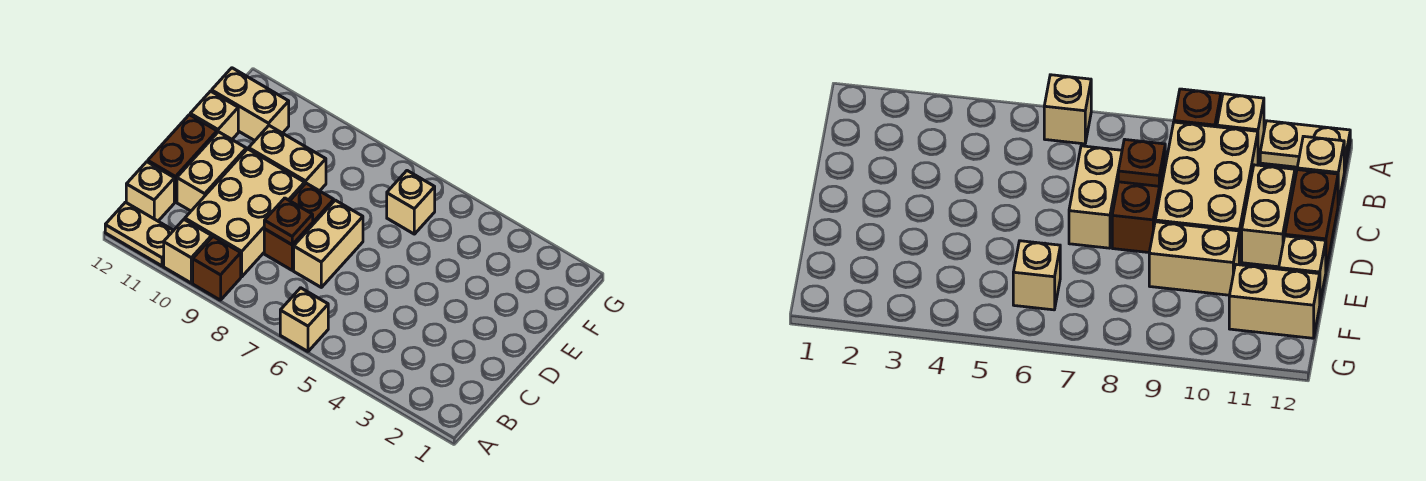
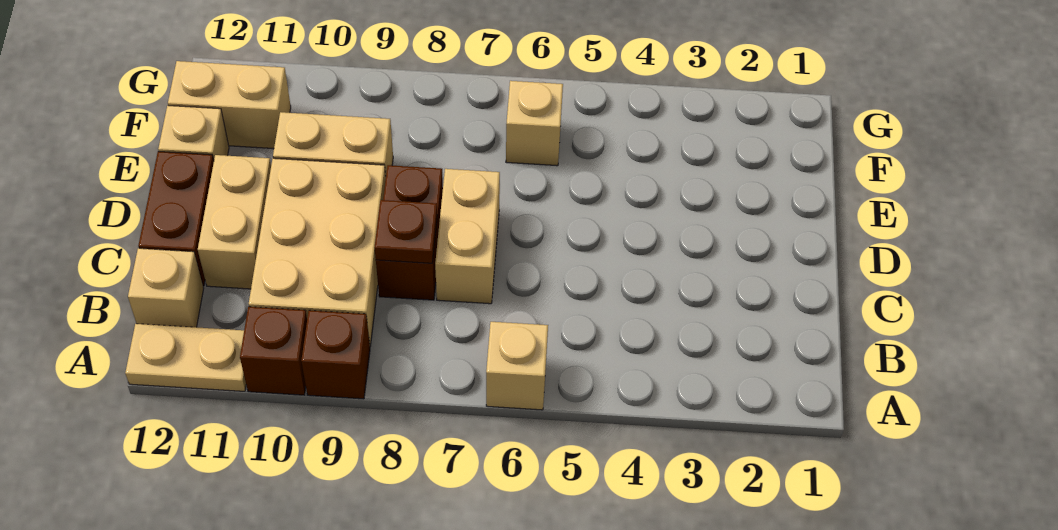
tan 1x1 brick [164,219,212,283] -> brown 1x1 brick [240,307,307,395]

